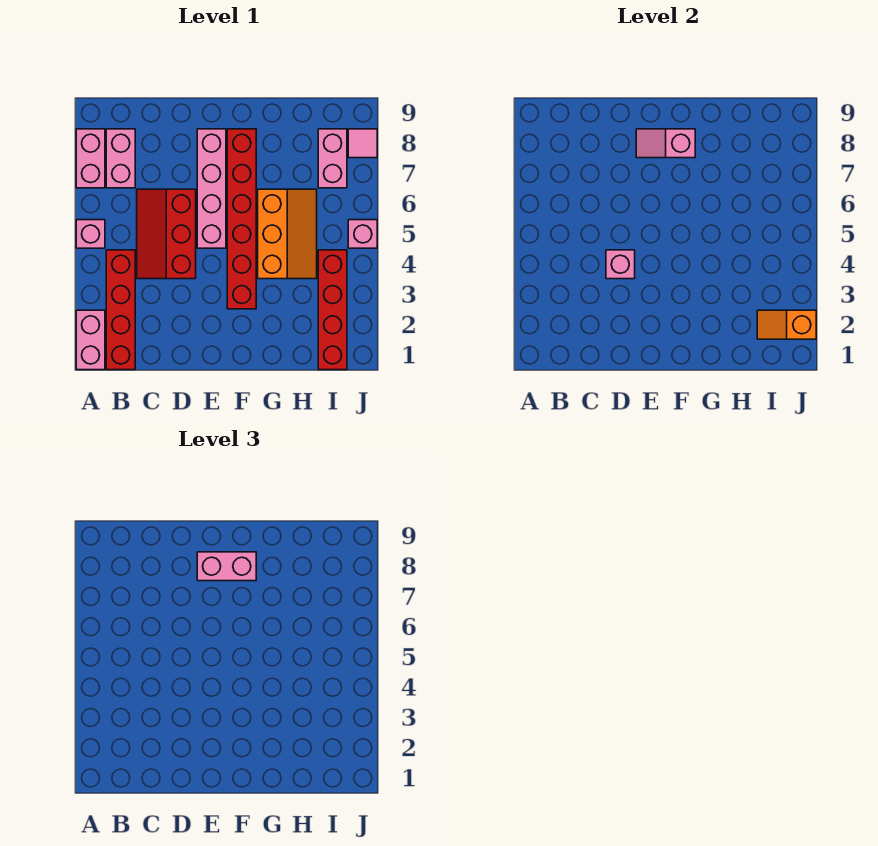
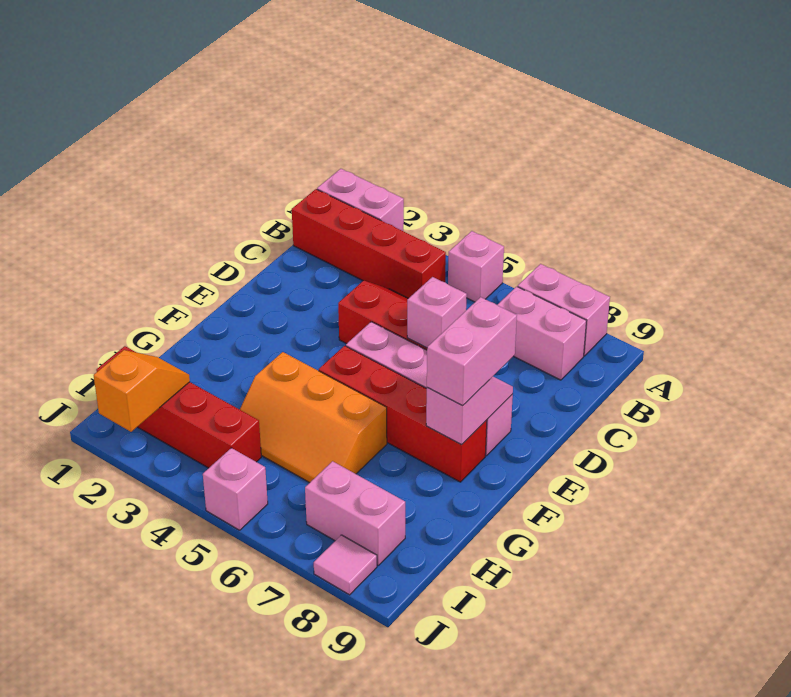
pink 1x1 brick [606,250,635,279] -> pink 1x1 brick moved to [407,277,467,348]
red 1x6 brick [227,129,256,309] -> red 1x4 brick [319,346,487,482]

